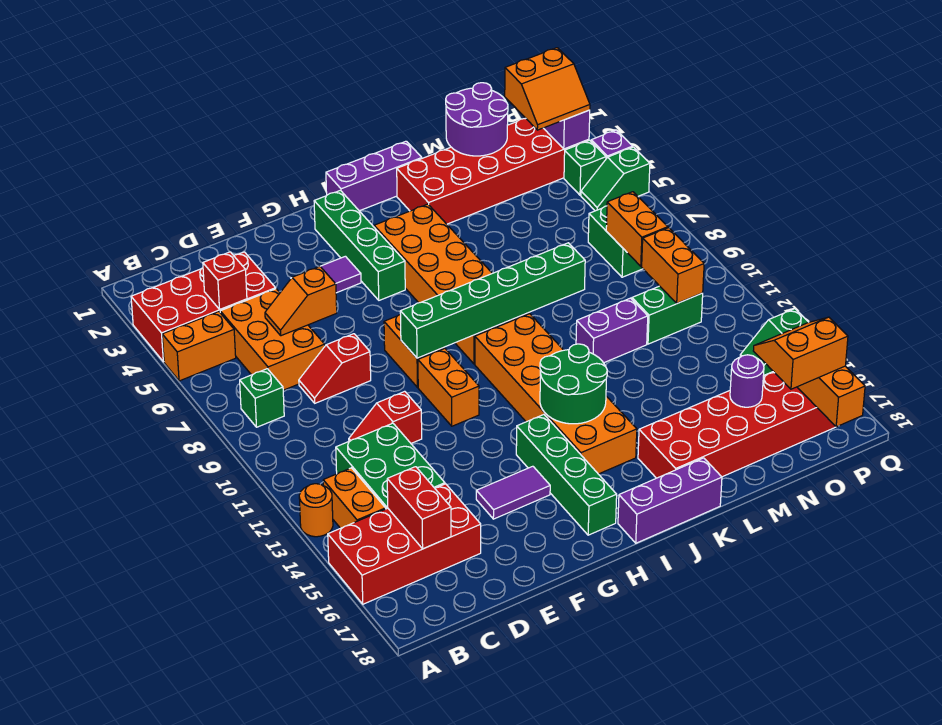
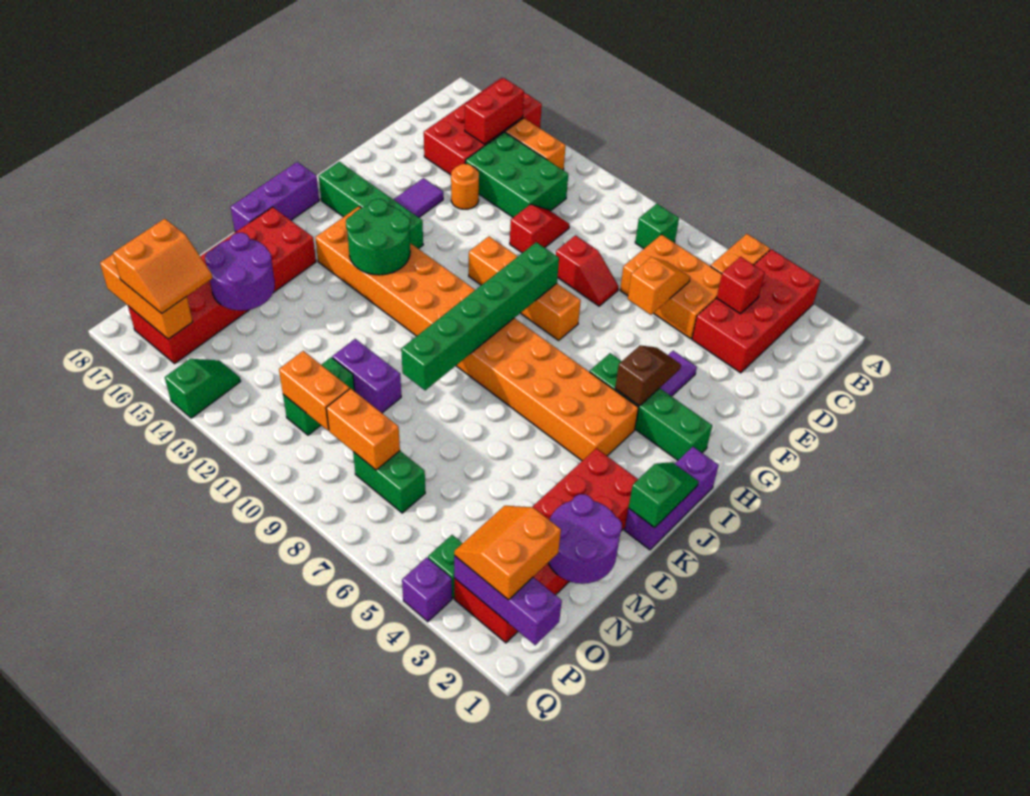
orange 1x1 round brick [299,484,333,537] -> orange 1x1 round brick moved to [451,164,479,209]
red 1x2 brick [387,467,451,549] -> red 1x2 brick turned to [465,78,524,144]
red 1x2 slope [299,334,371,403] -> red 1x2 slope turned to [556,235,618,306]
none -> brown 1x2 slope [615,345,681,406]
purple 1x2 brick [576,298,648,363] -> purple 1x2 brick turned to [332,339,401,413]
purple 1x1 round brick [730,355,764,407] -> purple 2x2 round brick [205,233,275,311]
green 1x2 slope [581,147,650,211] -> green 1x2 slope moved to [629,462,699,528]

